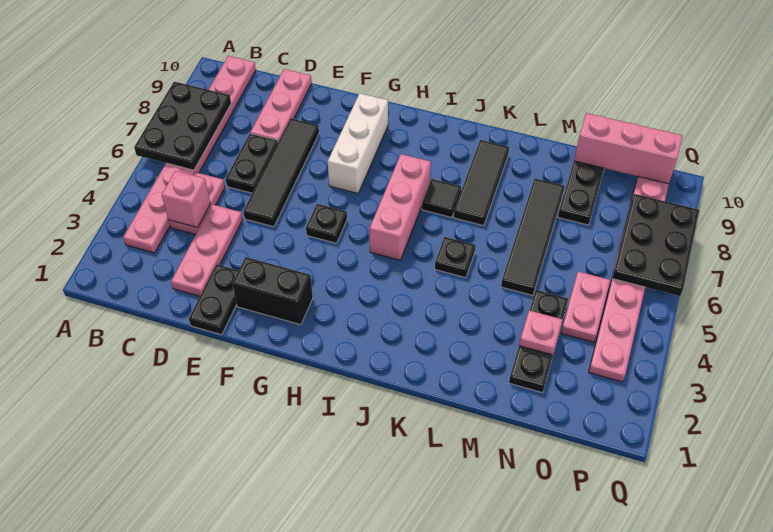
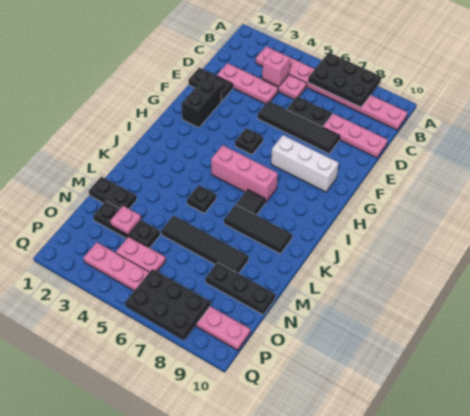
none -> black 1x2 plate [89,177,137,209]
pink 1x3 brick [574,113,682,184] -> none

